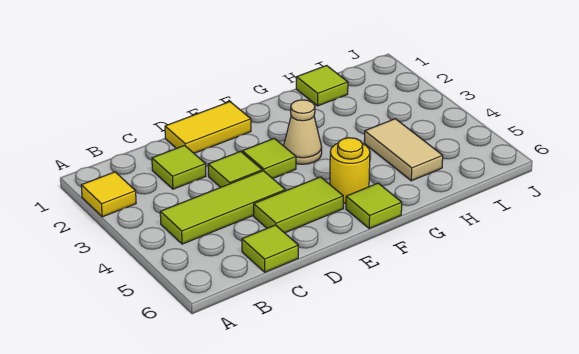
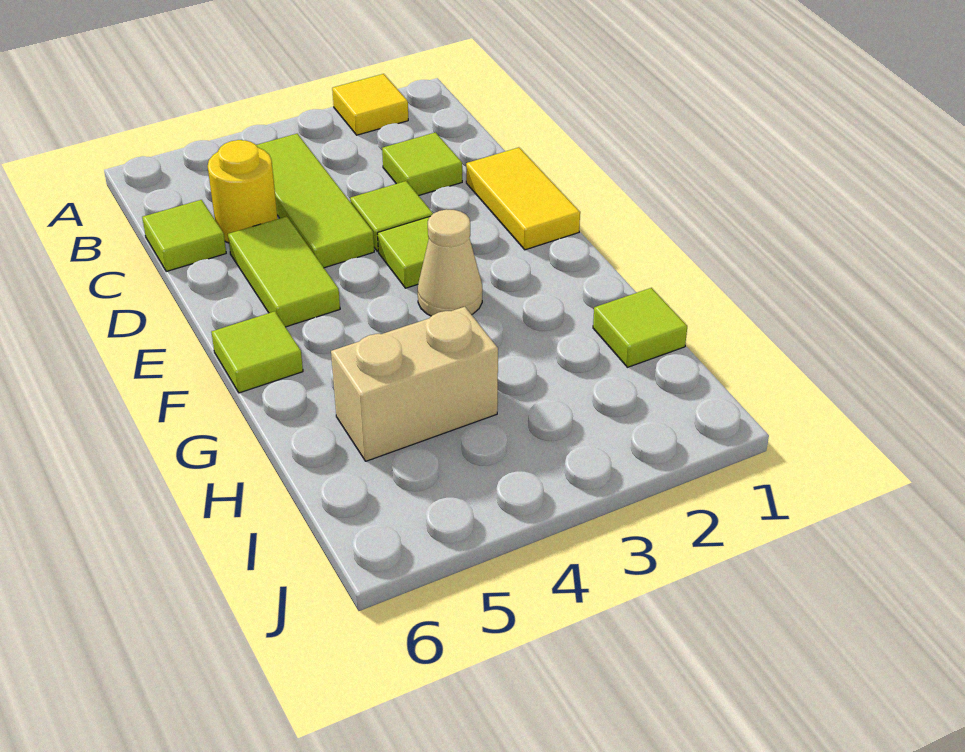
yellow 1x1 round brick [330,138,370,203] -> yellow 1x1 round brick moved to [208,140,278,243]
tan 1x2 tile [364,119,443,181] -> tan 1x2 brick [331,307,498,461]

